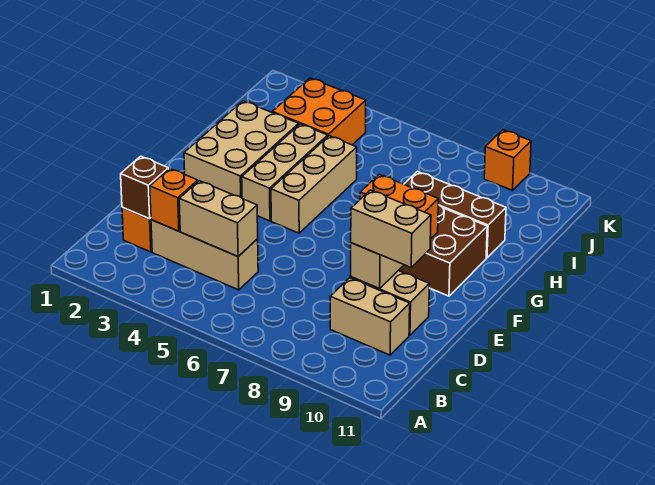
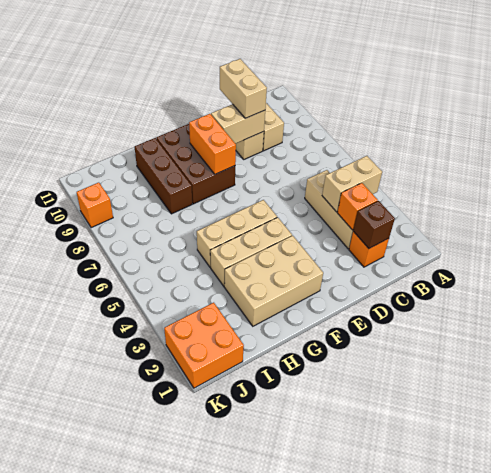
tan 1x2 brick [179,181,258,256] -> tan 1x2 brick turned to [322,156,382,212]
orange 2x2 brick [272,78,366,145] -> orange 2x2 brick moved to [164,303,244,388]

